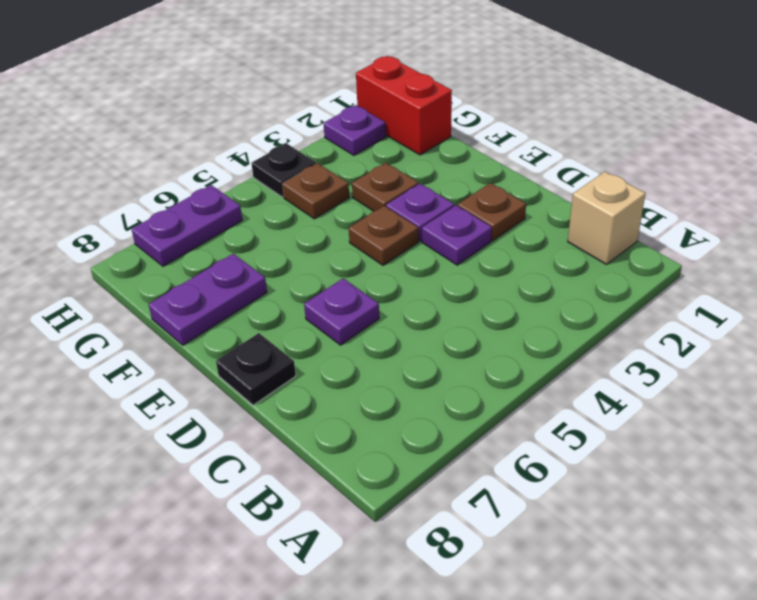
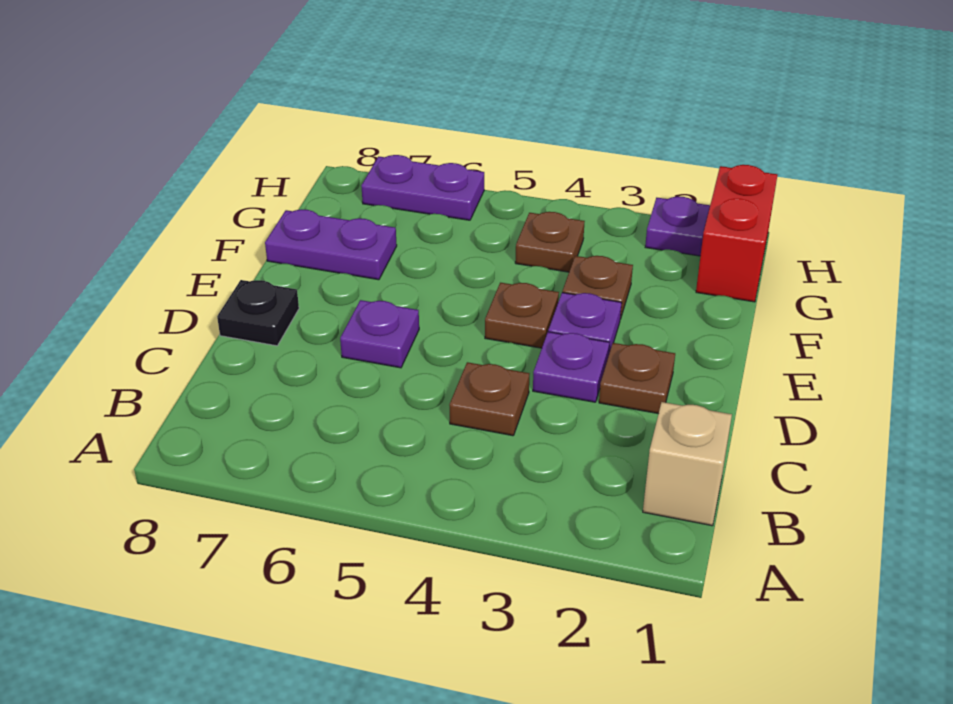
none -> brown 1x1 plate [449,362,529,436]
black 1x1 plate [251,143,316,197] -> none

